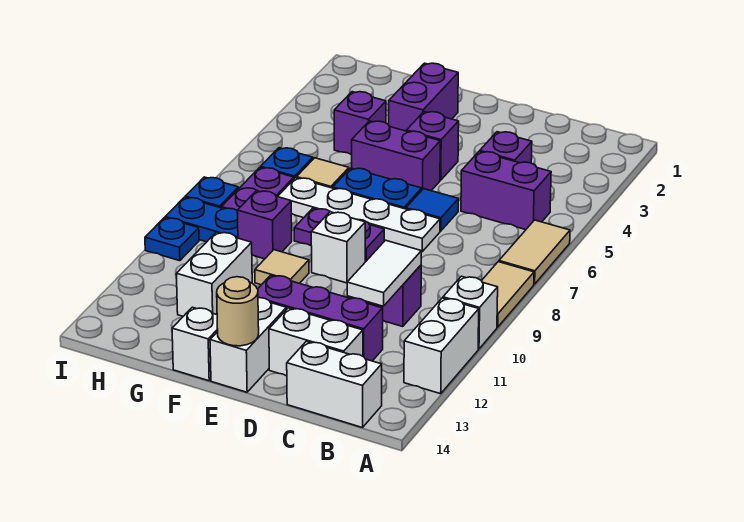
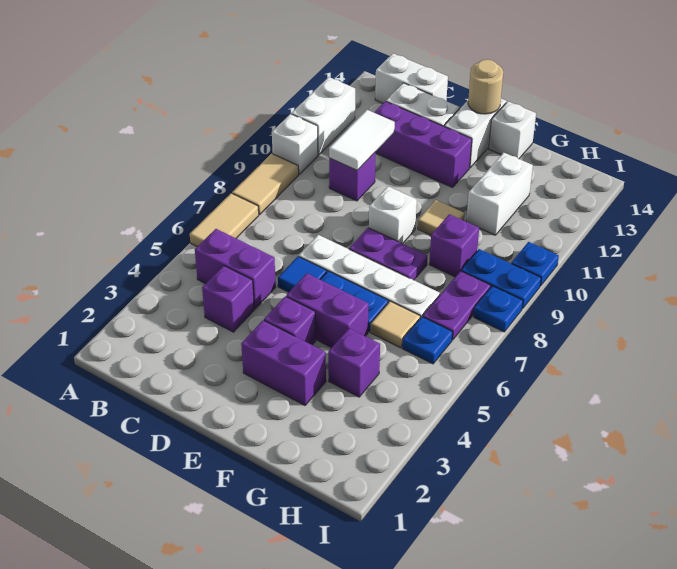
purple 1x2 brick [389,63,458,131] -> purple 1x2 brick turned to [241,320,326,405]

